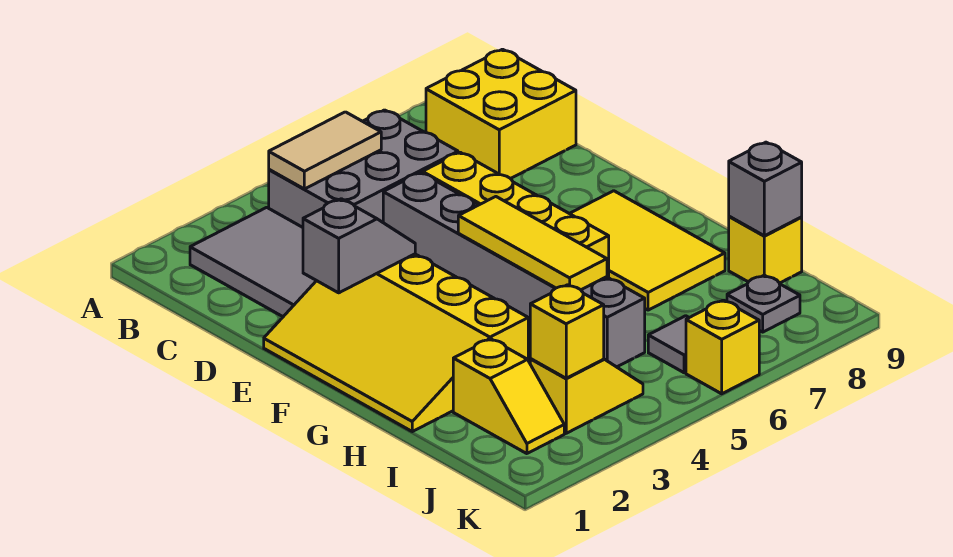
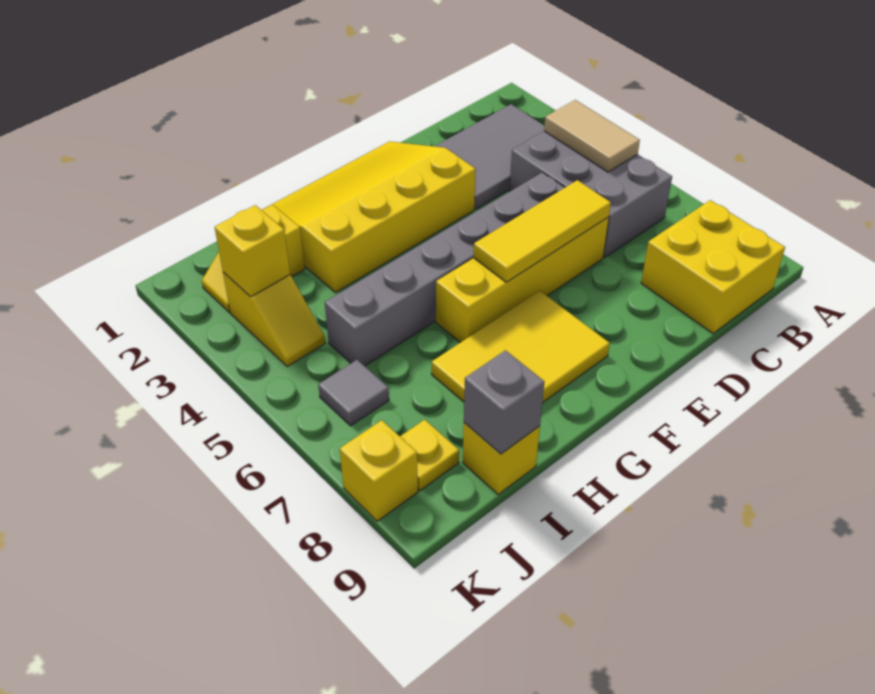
grey 1x2 slope [303,199,415,293] -> none
yellow 1x3 tile [458,197,607,290] -> yellow 1x3 tile moved to [473,180,611,282]
grey 1x1 plate [727,275,800,332] -> yellow 1x1 plate [400,420,459,491]
yellow 1x1 brick [686,300,759,394] -> yellow 1x1 brick moved to [340,420,418,521]

